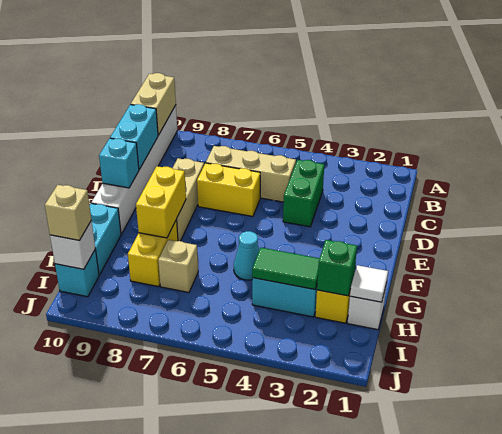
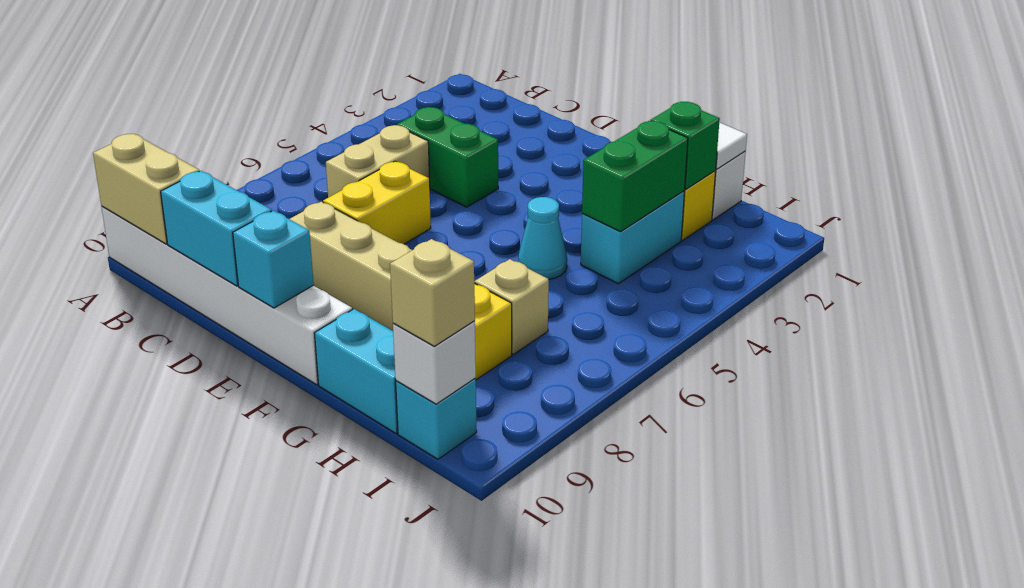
tan 1x3 brick [206,146,296,202] -> tan 1x2 brick [326,125,430,198]
yellow 1x2 brick [136,166,186,238] -> none
green 1x2 tile [252,248,320,289] -> green 1x2 brick [582,121,688,232]

